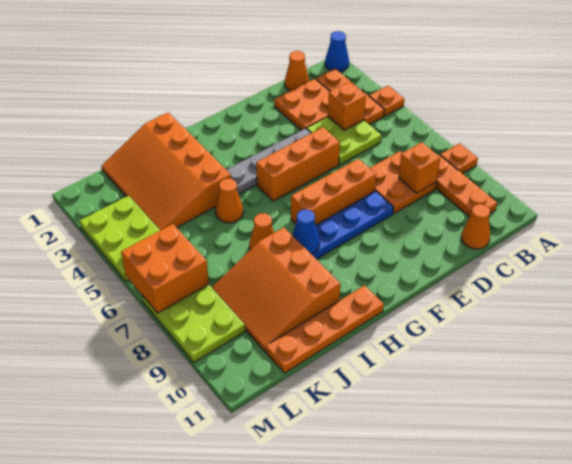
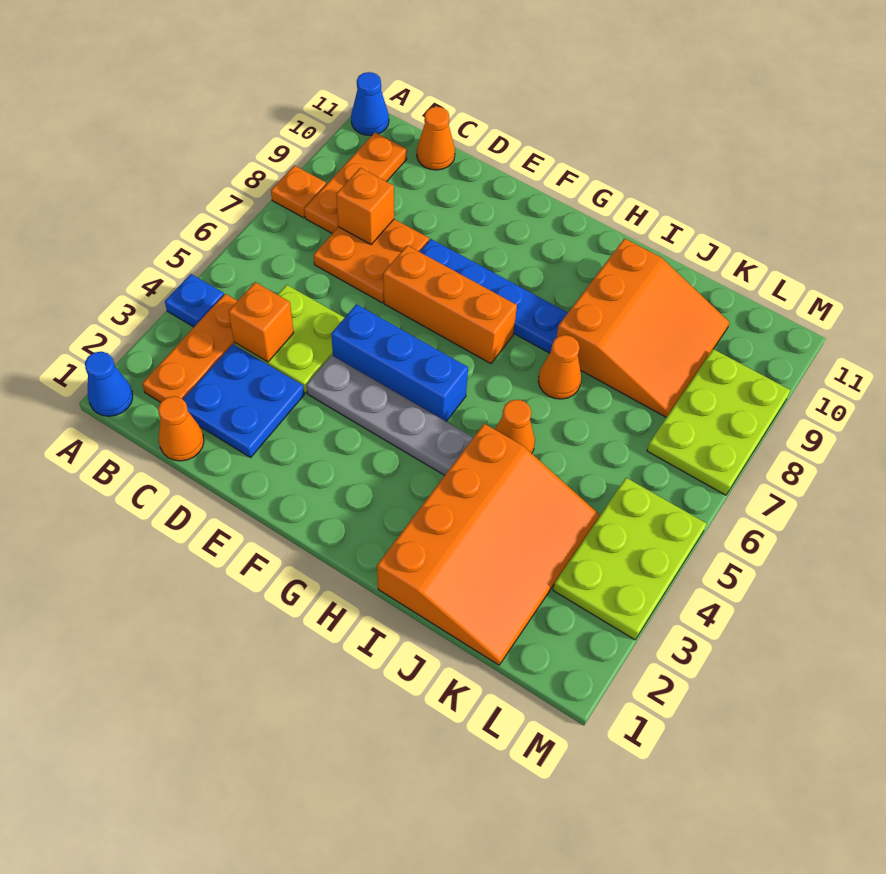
orange 1x1 plate [369,86,404,116] -> blue 1x1 plate [165,274,224,327]
orange 2x2 plate [275,79,330,130] -> blue 2x2 plate [183,344,304,457]
orange 1x3 brick [256,127,340,201] -> blue 1x3 brick [331,304,468,421]
blue 1x1 cone [292,209,320,254] -> blue 1x1 cone moved to [351,72,389,135]
orange 1x4 plate [266,285,384,373] -> none
orange 2x2 brick [121,224,209,313] -> none

